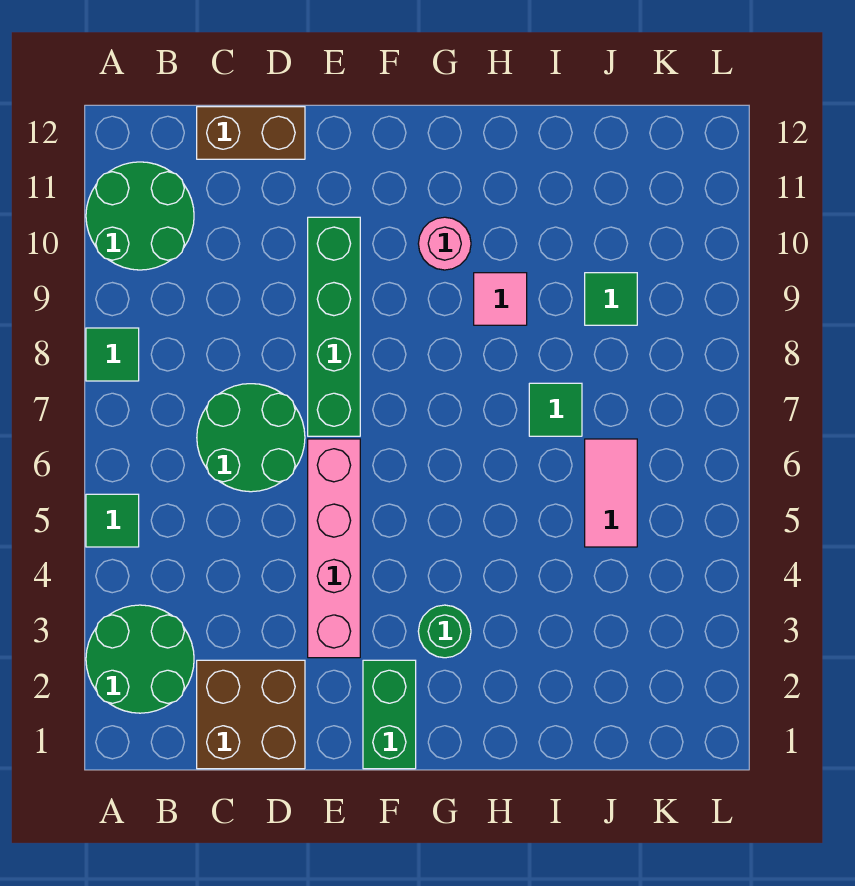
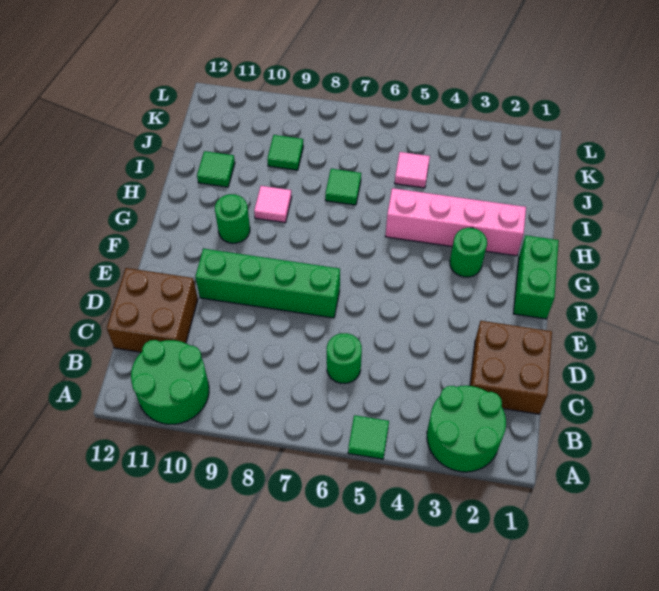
green 1x1 tile [86,328,139,381] -> green 1x1 tile moved to [197,151,235,187]
green 2x2 round brick [197,384,305,492] -> green 1x1 round brick [327,333,362,383]
brown 1x2 brick [197,107,305,159] -> brown 2x2 brick [107,268,198,352]
pink 1x4 brick [308,439,360,658] -> pink 1x4 brick moved to [385,188,526,256]
green 1x2 brick [363,660,416,769] -> green 1x2 brick turned to [513,235,559,319]
pink 1x1 round brick [418,217,471,270] -> green 1x1 round brick [215,194,250,243]
pink 1x2 tile [585,439,637,547] -> pink 1x1 tile [395,152,430,188]

